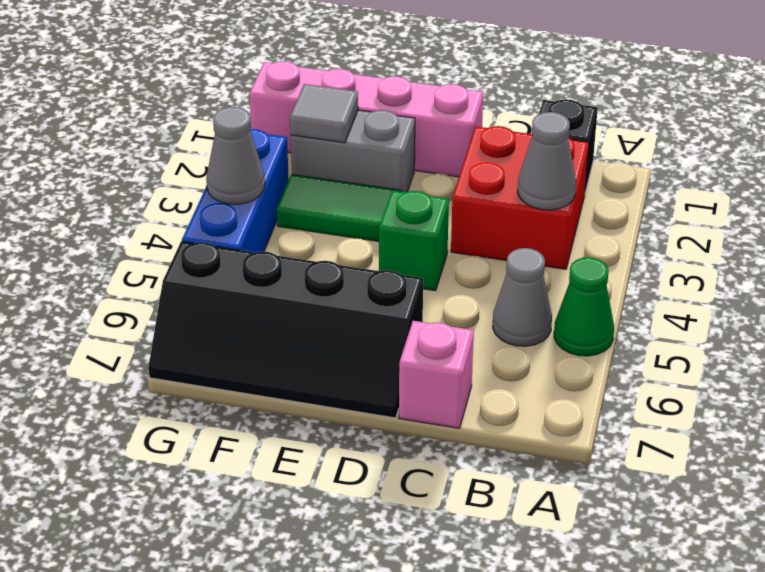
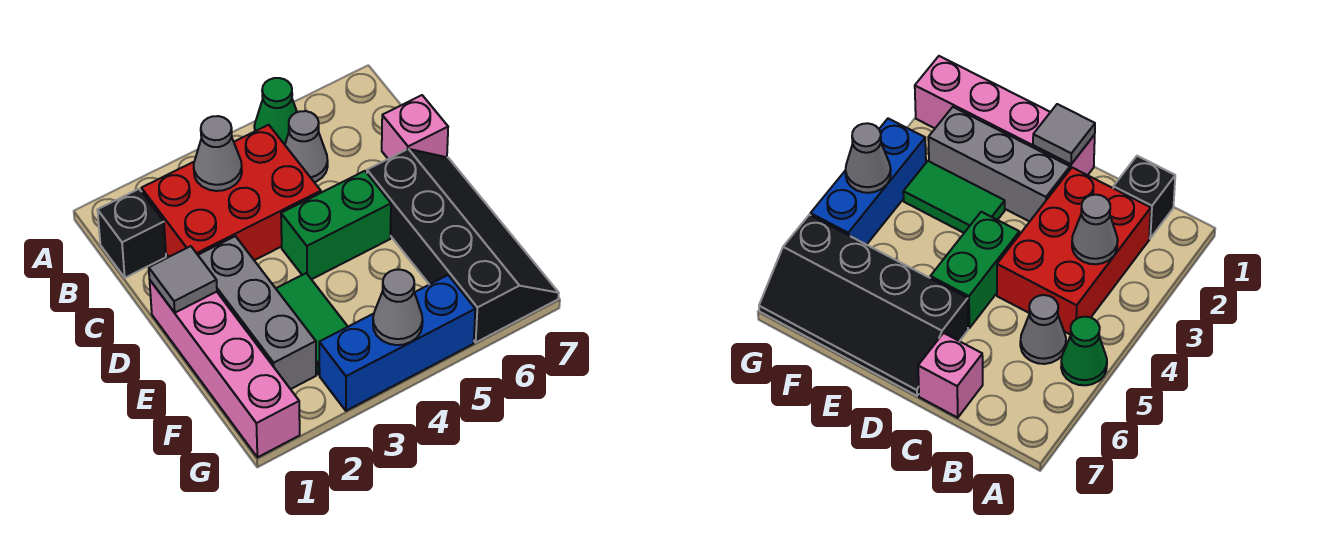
red 2x2 brick [451,126,589,269] -> red 2x3 brick [141,125,321,260]
green 1x1 brick [379,190,449,291] -> green 1x2 brick [281,171,391,279]
grey 1x2 brick [290,110,415,192] -> grey 1x3 brick [198,236,316,389]
grey 1x1 tile [290,84,358,143] -> grey 1x1 tile moved to [149,246,217,313]

